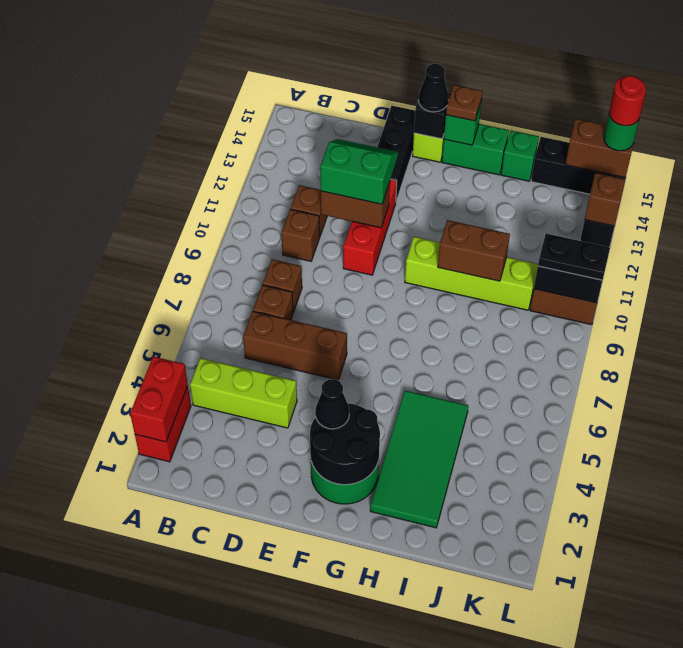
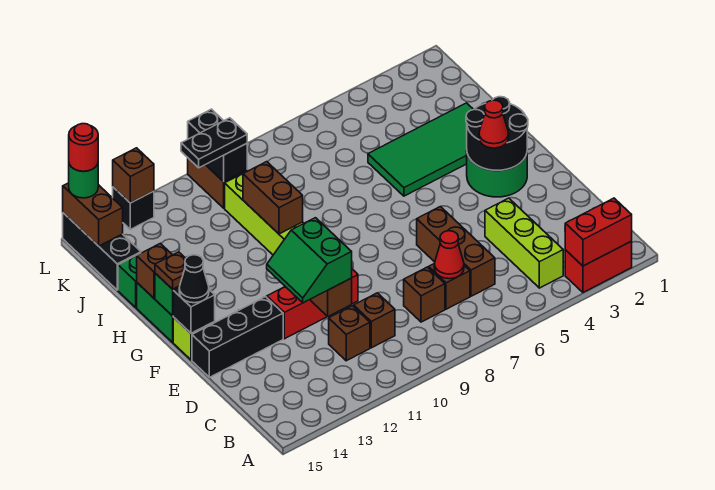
none -> red 1x1 cone [434,231,464,279]
black 1x1 cone [315,379,349,429] -> red 1x1 cone [479,100,509,148]
none -> brown 1x1 brick [137,243,172,298]
black 1x2 plate [538,234,610,280] -> black 1x2 plate turned to [181,118,247,168]

